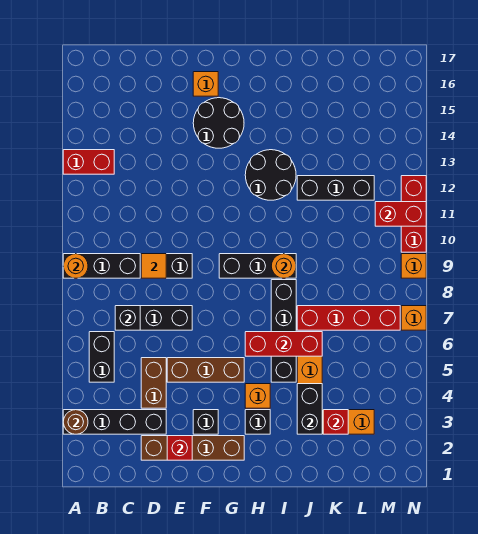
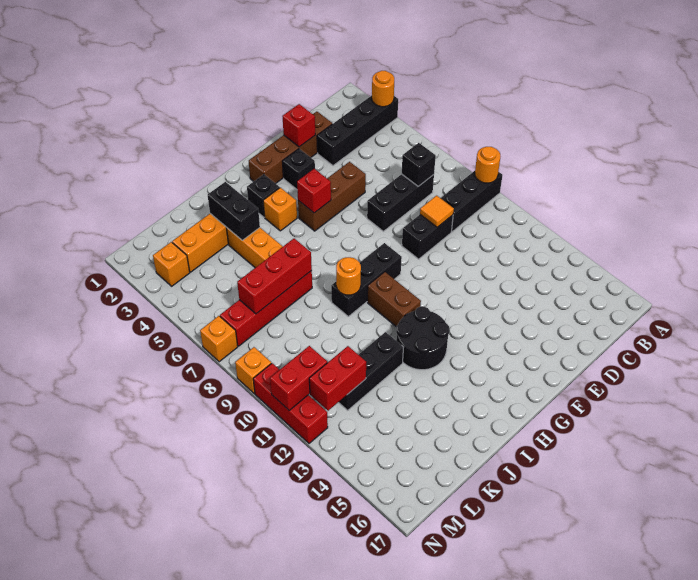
brown 1x1 round brick [63,410,88,434] -> orange 1x1 round brick [372,71,394,107]
red 1x2 brick [63,150,114,174] -> red 1x2 brick moved to [309,346,366,411]
black 1x2 brick [89,332,114,382] -> none
brown 1x2 brick [141,358,166,408] -> brown 1x2 brick moved to [367,272,421,327]
black 2x2 round brick [193,98,244,148] -> none
orange 1x1 brick [193,72,218,96] -> orange 1x1 brick moved to [153,242,190,286]
red 1x3 brick [245,332,322,356] -> red 1x3 brick moved to [237,239,312,314]
black 1x4 brick [271,280,296,382] -> none
red 1x1 brick [323,410,348,434] -> red 1x1 brick moved to [297,169,331,213]

